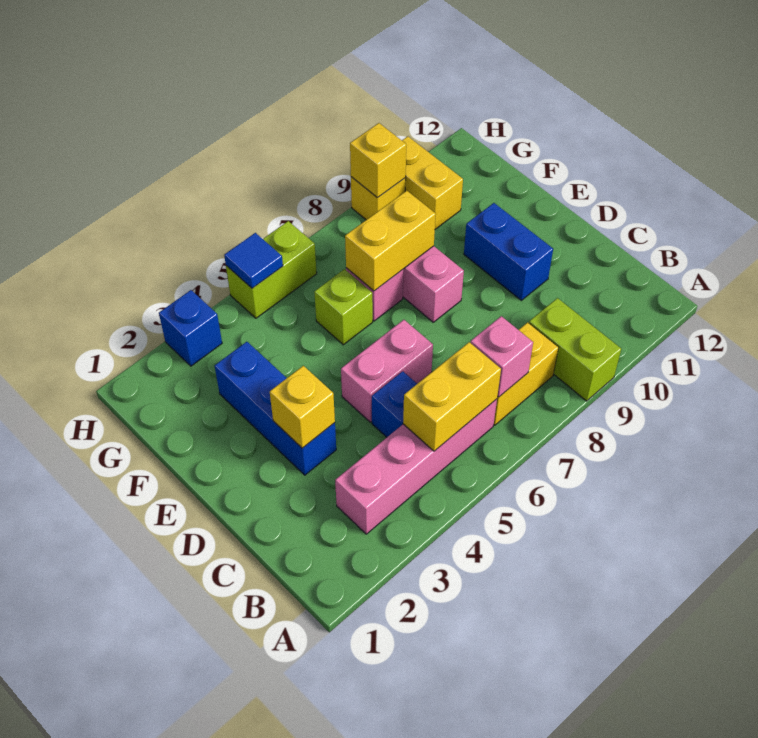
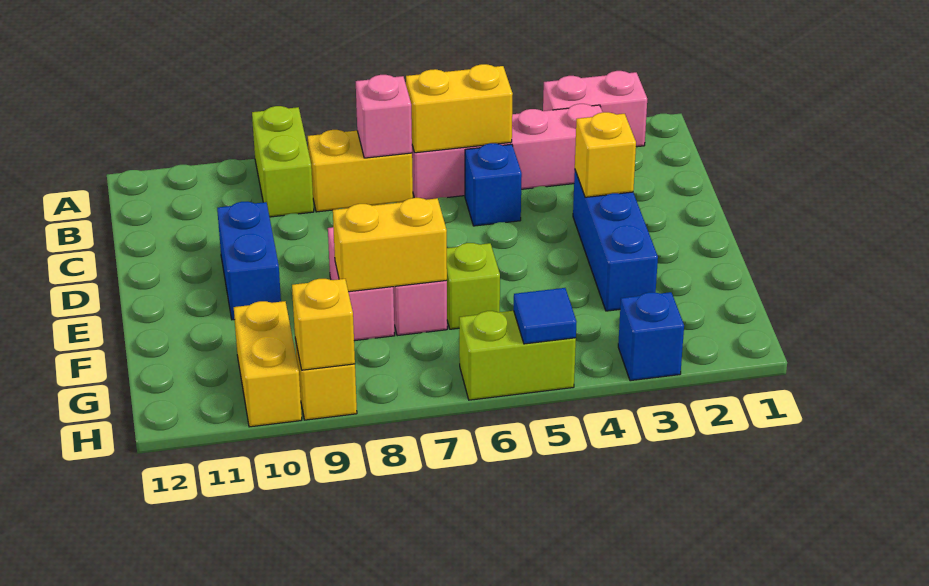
pink 1x2 brick [341,320,433,422] -> pink 1x2 brick moved to [543,71,647,147]

